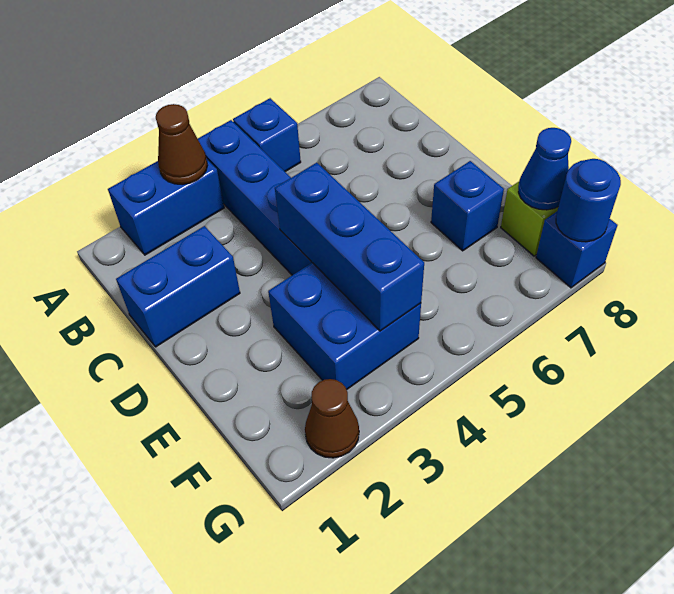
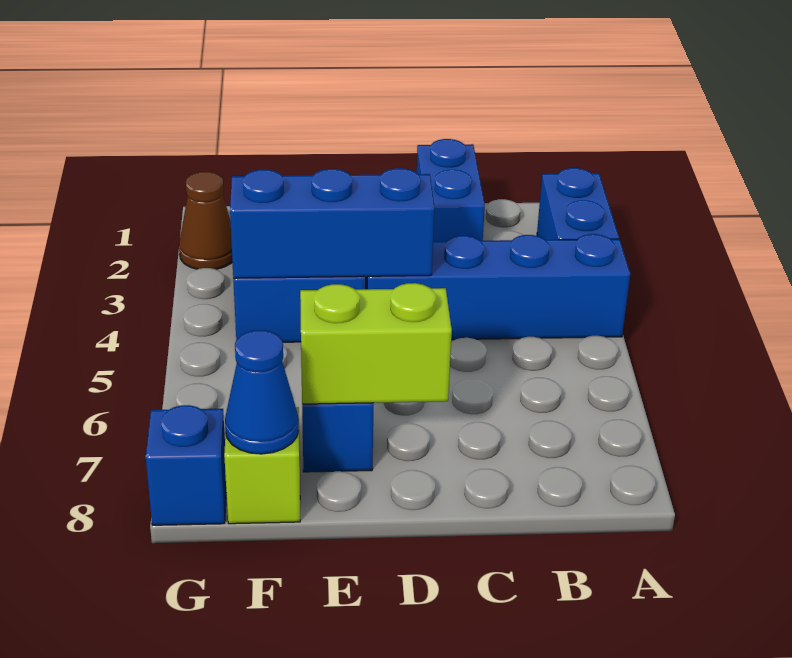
brown 1x1 cone [156,104,208,185] -> none
blue 1x1 brick [233,98,301,172] -> none
none -> lime 1x2 brick [300,283,452,404]
blue 1x1 round brick [556,159,621,242] -> none

